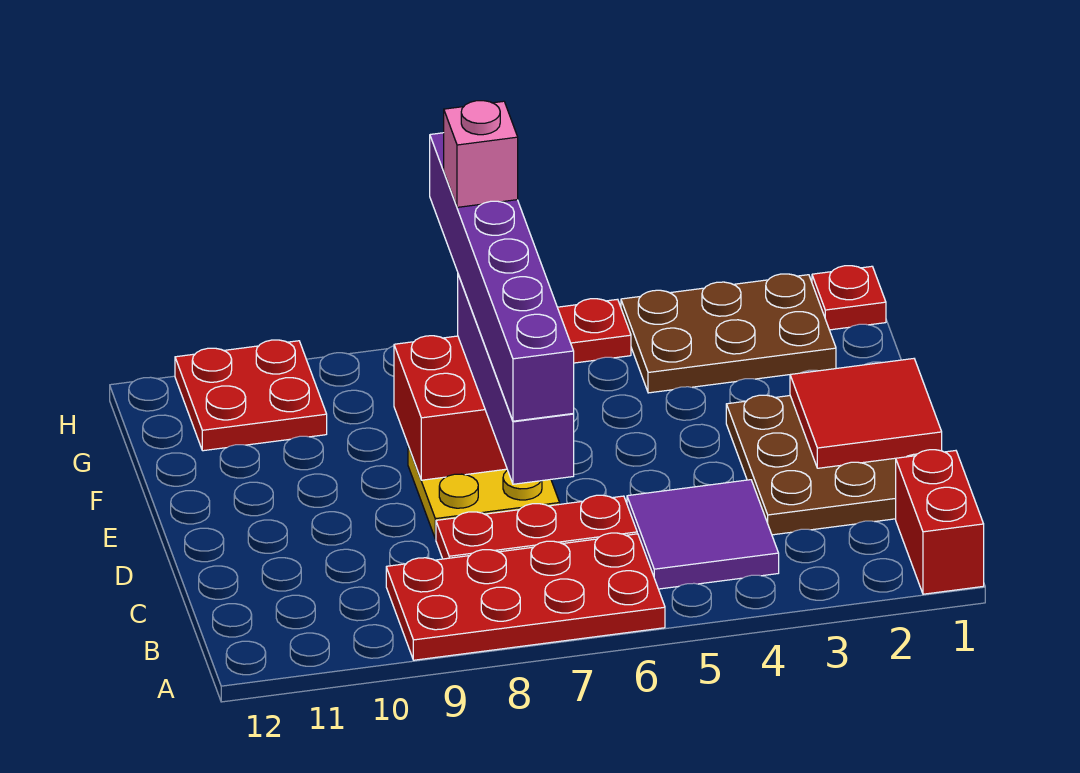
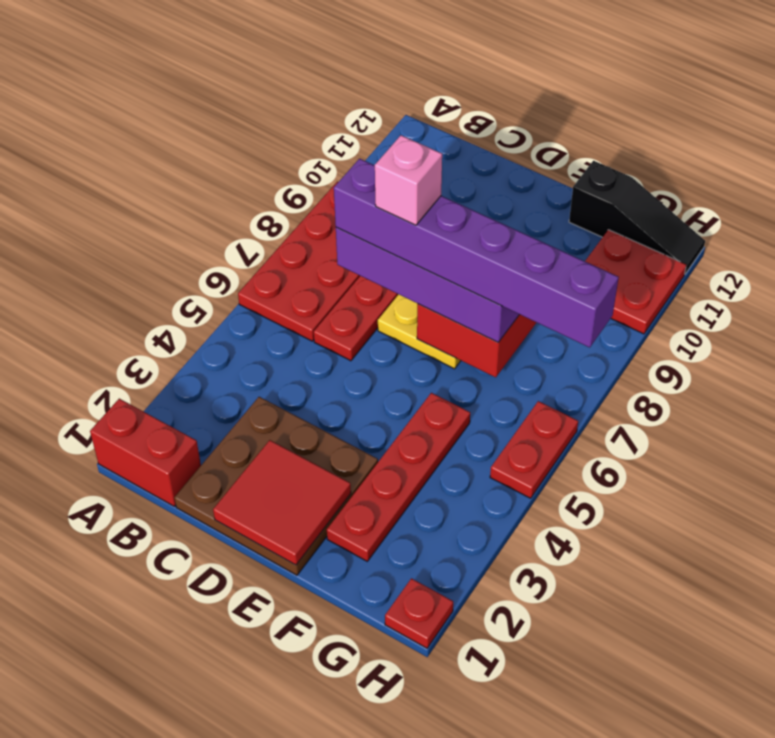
purple 2x2 tile [627,480,779,589] -> none
none -> red 1x4 plate [327,393,470,561]
none -> black 1x3 slope [569,161,705,274]
brown 2x3 plate [621,274,836,393] -> none
pink 1x1 brick [444,101,518,207] -> pink 1x1 brick moved to [374,135,442,225]

